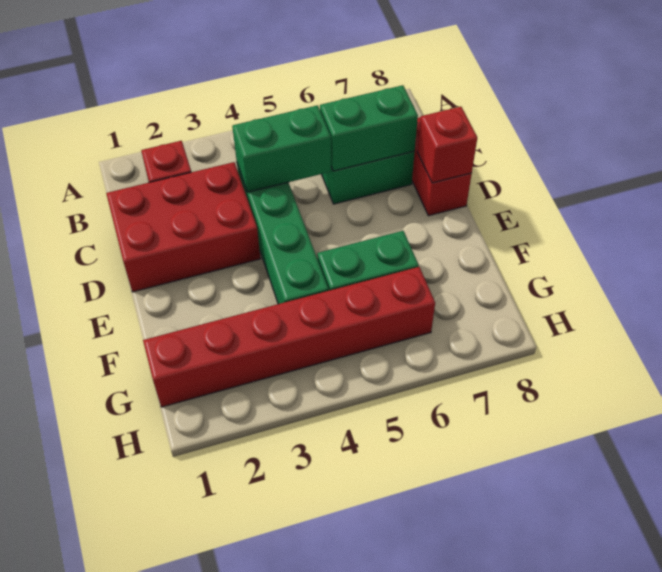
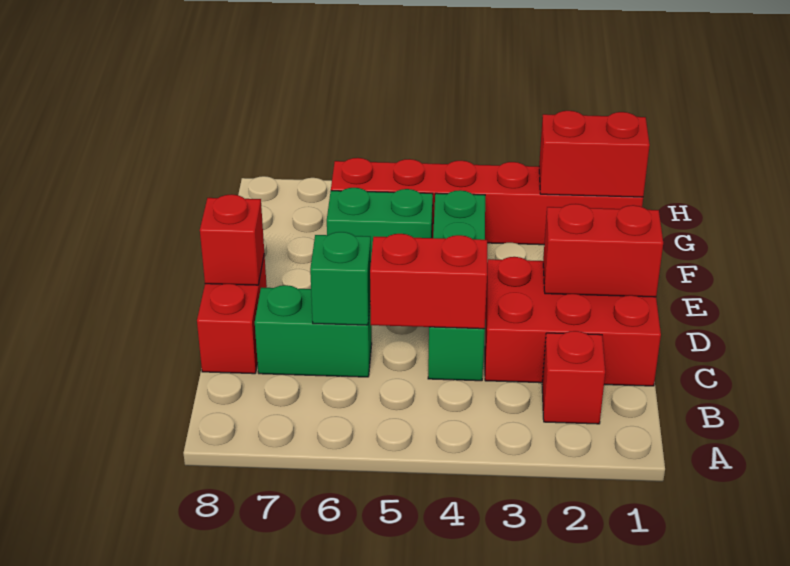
green 1x2 brick [232,105,331,192] -> red 1x2 brick [370,234,487,329]
green 1x2 brick [320,85,418,171] -> green 1x1 brick [310,232,371,325]
none -> red 1x2 brick [543,204,663,297]
none -> red 1x2 brick [539,111,650,197]

